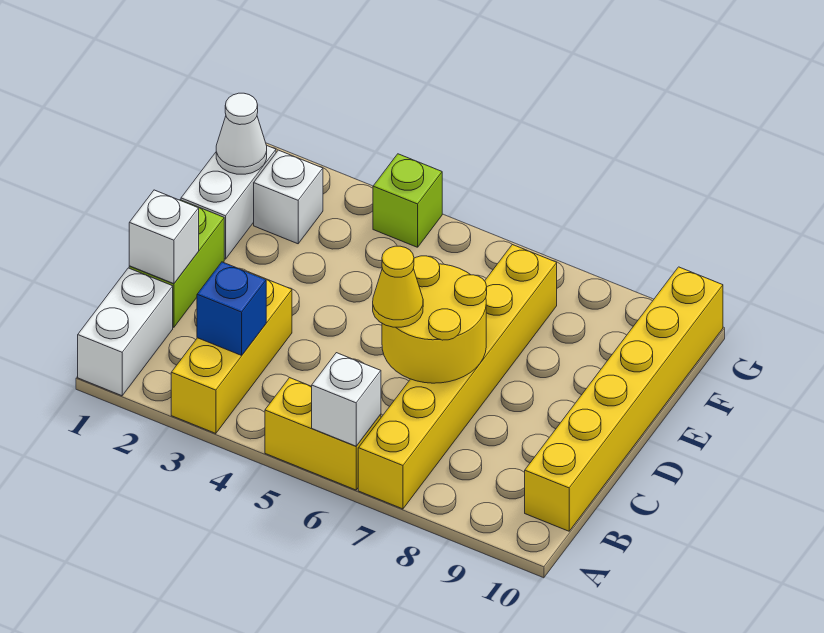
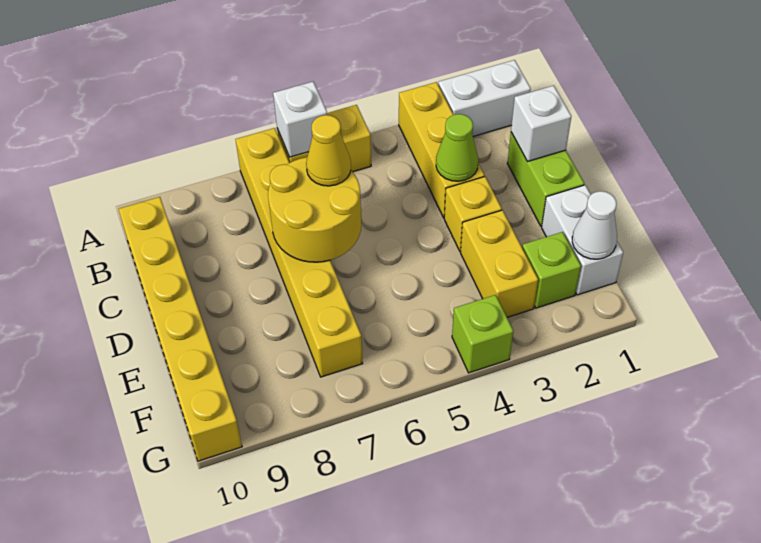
white 1x2 brick [78,268,173,396] -> white 1x2 brick turned to [438,60,531,137]
blue 1x1 brick [197,262,266,355] -> none
none -> lime 1x1 cone [436,114,478,181]
none -> yellow 1x1 brick [444,177,502,251]
none -> yellow 1x2 brick [460,210,538,317]
white 1x1 brick [254,150,323,244] -> lime 1x1 brick [522,232,581,308]

